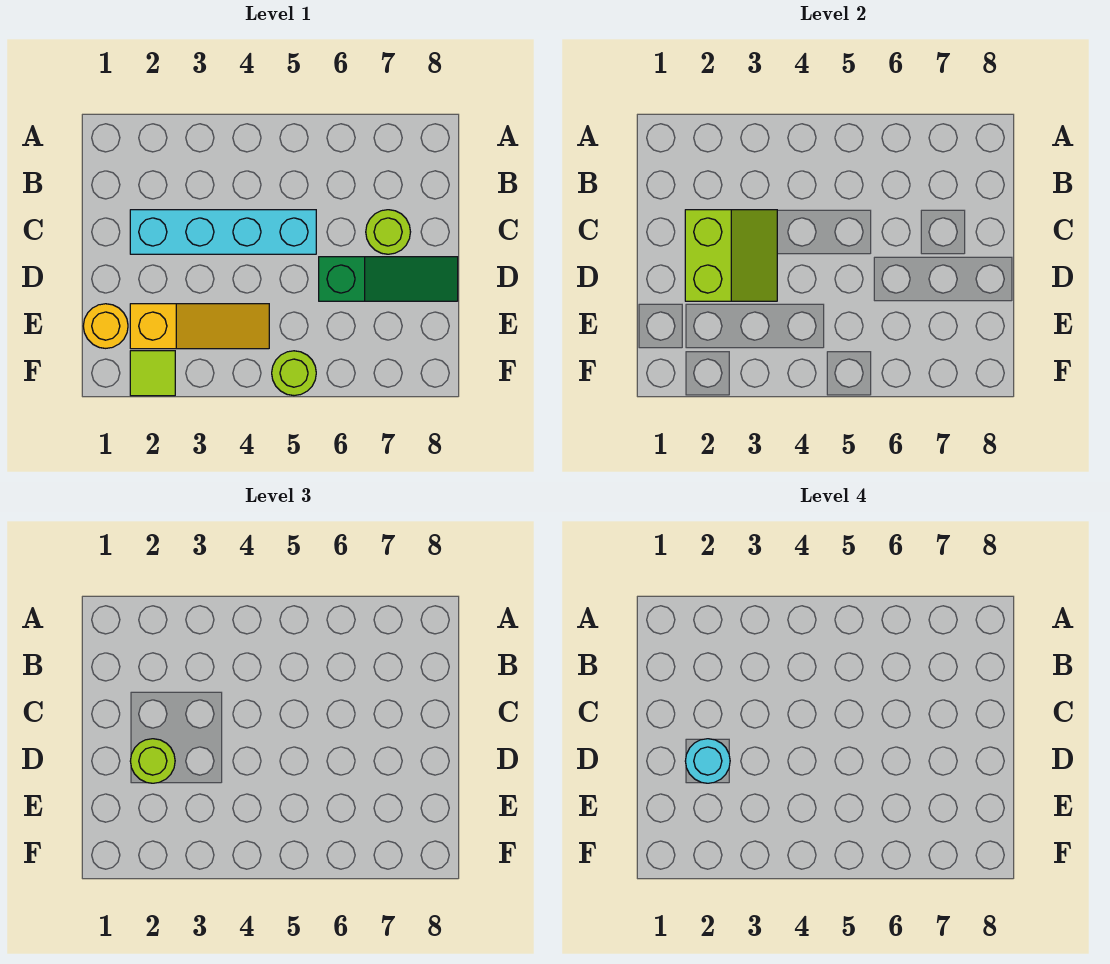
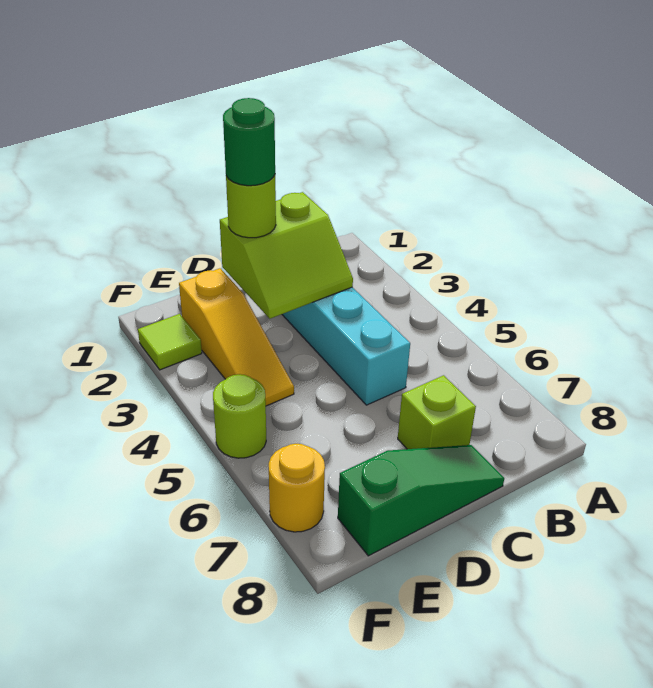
lime 1x1 round brick [366,210,410,254] -> lime 1x1 brick [398,375,476,449]
cyan 1x1 round brick [685,739,730,783] -> green 1x1 round brick [223,98,275,186]
green 1x3 slope [319,257,458,301] -> green 1x3 slope turned to [338,445,504,556]
yellow 1x1 round brick [83,304,128,348] -> yellow 1x1 round brick moved to [269,444,325,532]

